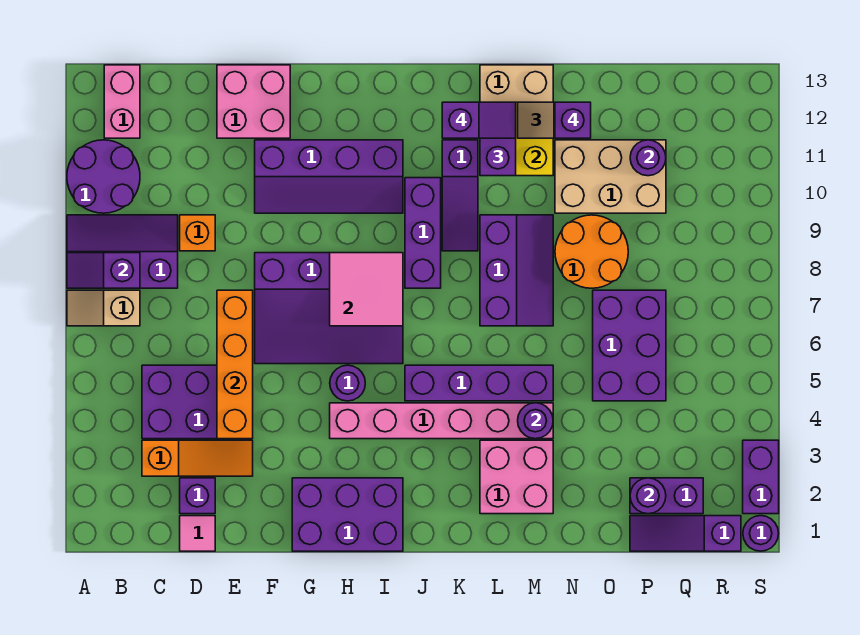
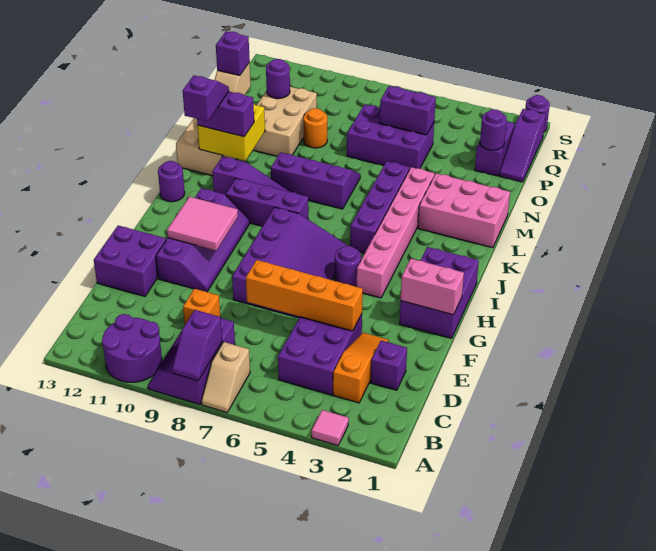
pink 1x2 brick [104,65,140,138] -> pink 1x2 brick moved to [401,259,464,315]
pink 1x1 tile [180,516,215,551] -> pink 1x1 tile moved to [312,410,349,445]
pink 2x2 brick [217,65,290,138] -> purple 2x2 brick [94,226,166,296]
pink 2x2 tile [330,253,403,326] -> pink 2x2 tile moved to [167,197,238,251]
pink 2x2 brick [480,440,553,514] -> pink 2x3 brick [418,173,510,248]
purple 1x1 round brick [518,403,553,439] -> purple 1x1 round brick moved to [158,161,185,202]
orange 2x2 round brick [555,215,628,288] -> orange 1x1 round brick [303,108,327,148]
purple 1x2 brick [743,440,779,514] -> purple 1x2 brick moved to [380,86,436,135]

